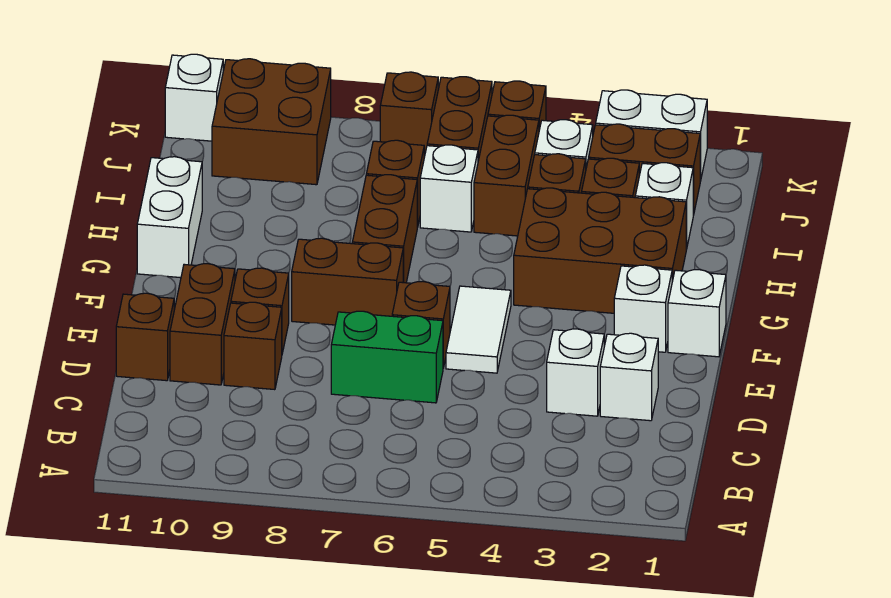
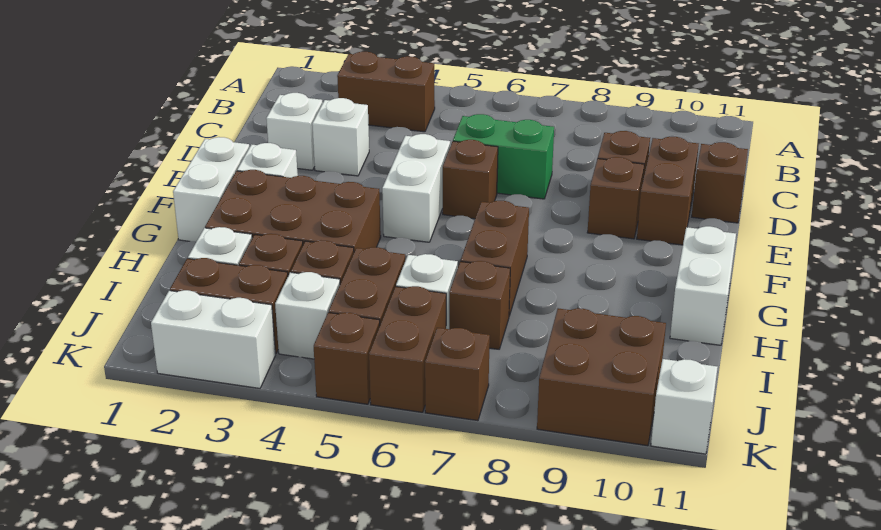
white 1x2 tile [446,286,511,373] -> white 1x2 brick [382,134,450,242]
white 1x1 brick [668,270,726,357] -> white 1x2 brick [173,137,249,241]
brown 1x2 brick [292,238,403,325] -> brown 1x2 brick moved to [337,52,435,132]

